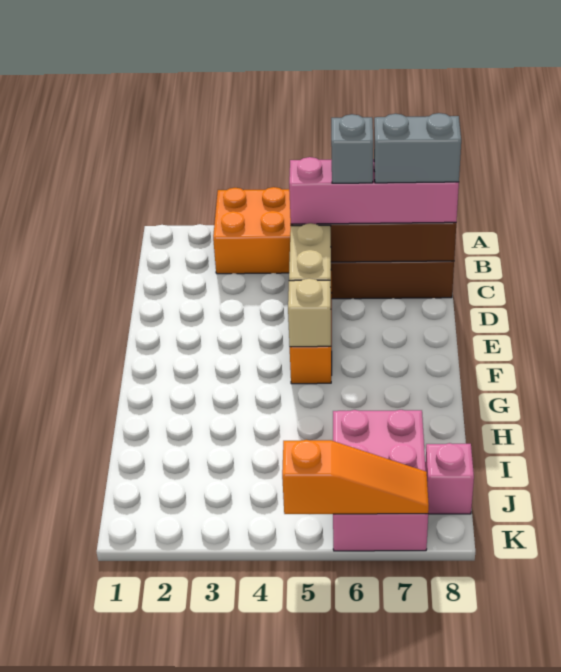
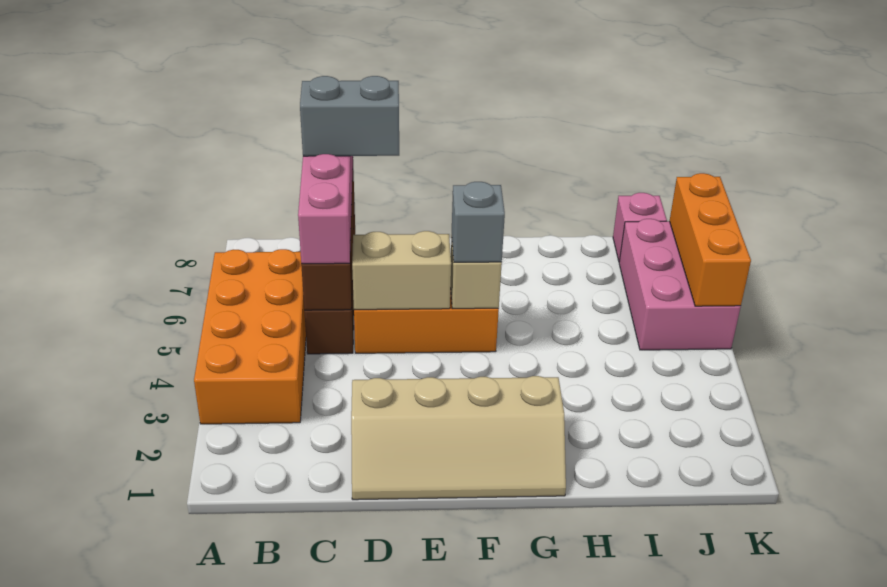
grey 1x1 brick [331,114,373,183] -> grey 1x1 brick moved to [452,182,505,262]
grey 1x2 brick [374,113,461,183] -> grey 1x2 brick turned to [300,76,399,156]
none -> tan 2x4 slope [351,376,566,500]
pink 2x3 brick [333,410,428,551] -> pink 2x3 brick turned to [619,219,741,350]
orange 1x3 slope [282,440,429,514] -> orange 1x3 brick [670,173,751,306]

